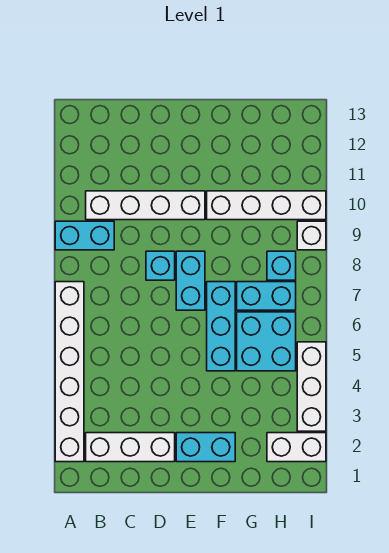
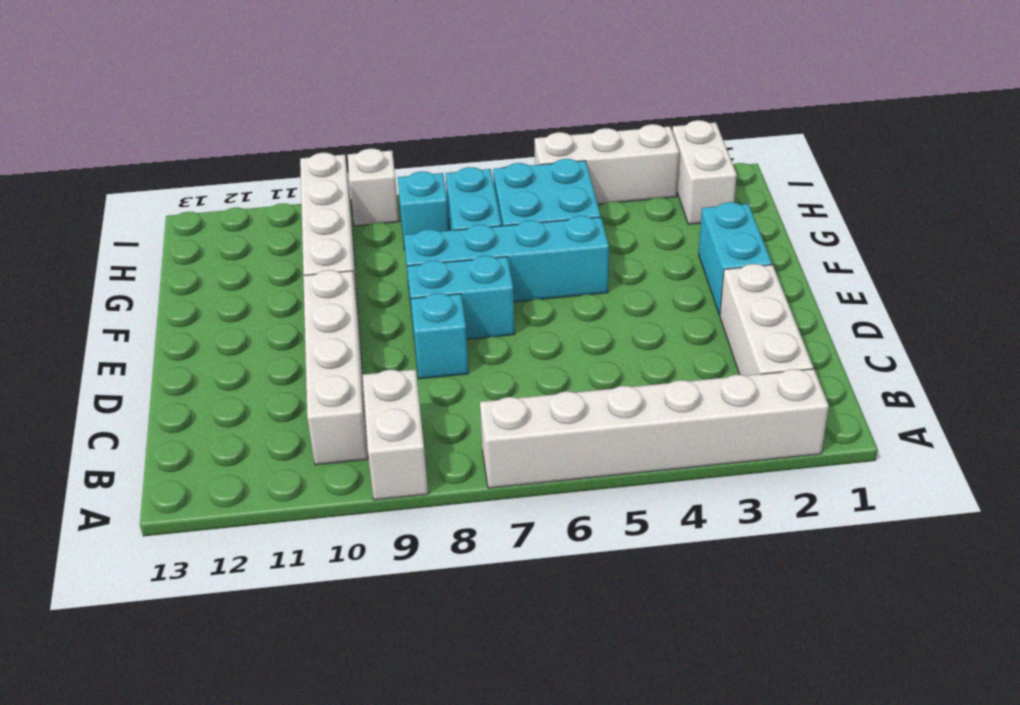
cyan 1x2 brick [55,221,114,250] -> white 1x2 brick [363,369,428,500]
cyan 1x3 brick [207,282,235,371] -> cyan 1x4 brick [404,216,609,305]

